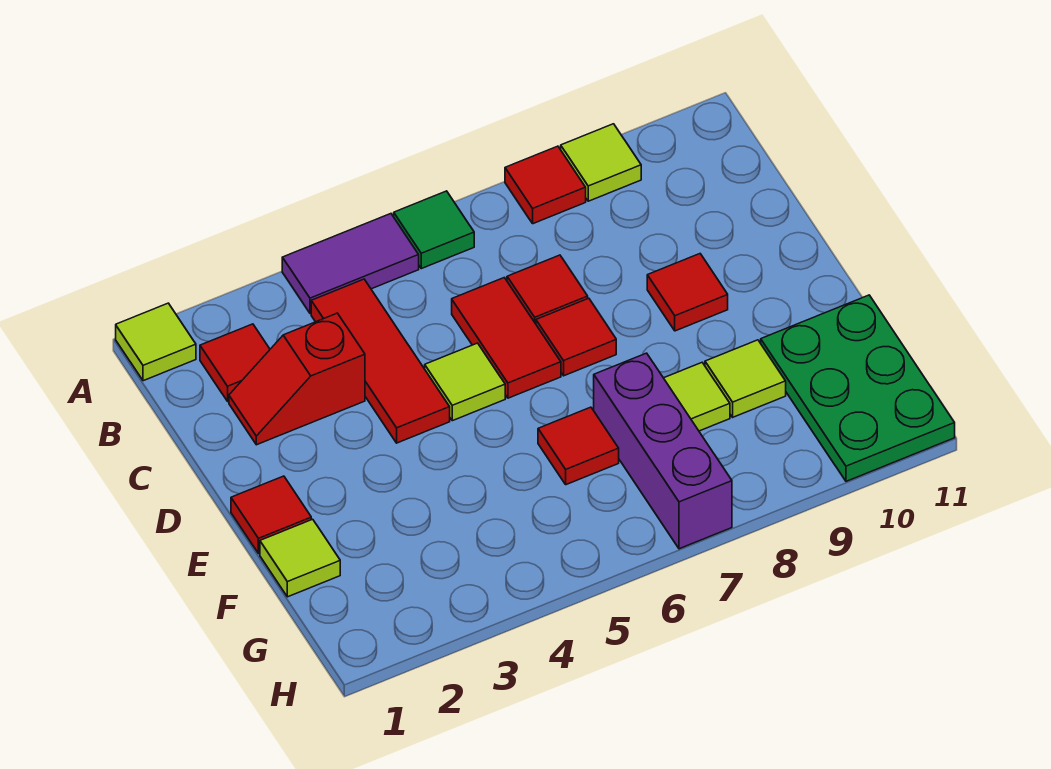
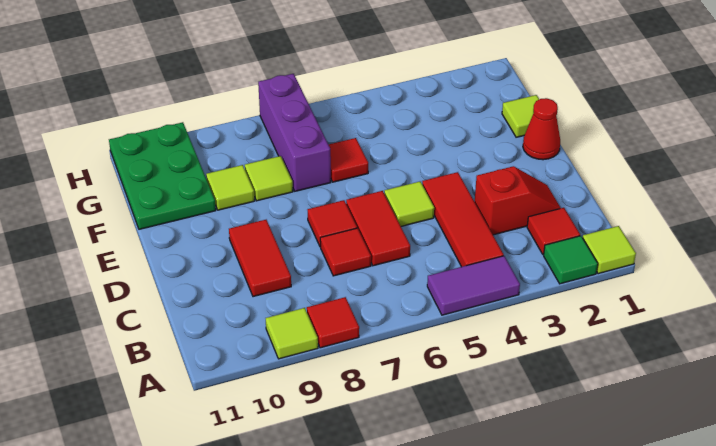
green 1x1 tile [394,191,474,269] -> green 1x1 tile moved to [544,236,598,284]
red 1x1 tile [647,254,728,331] -> red 1x2 tile [229,220,291,297]
red 1x1 tile [231,476,311,554] -> red 1x1 cone [523,98,560,160]

